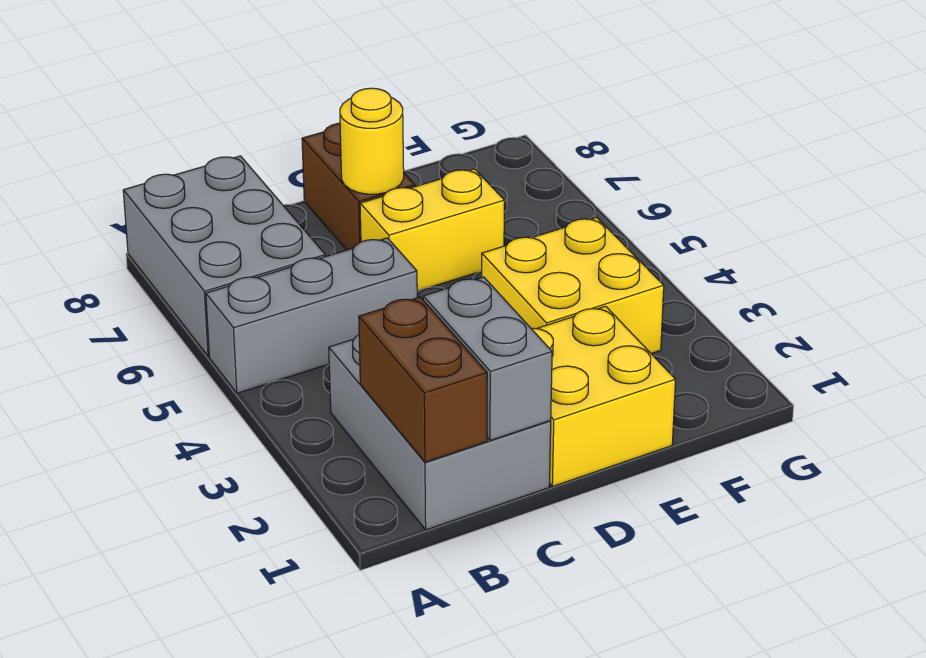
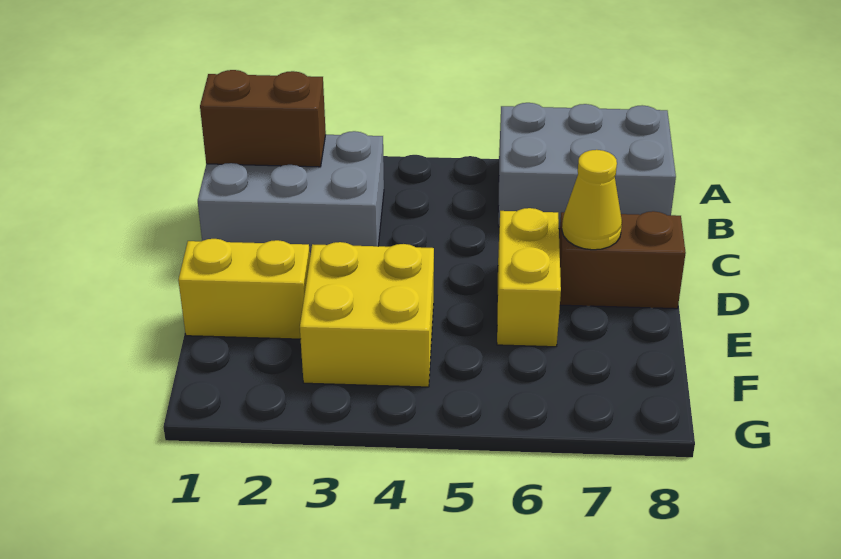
grey 1x3 brick [206,238,417,393] -> none
grey 1x2 brick [423,277,552,440] -> none
yellow 2x2 brick [531,306,676,487] -> yellow 1x2 brick [178,239,310,339]
yellow 1x1 round brick [340,88,404,194] -> yellow 1x1 cone [562,150,622,250]

